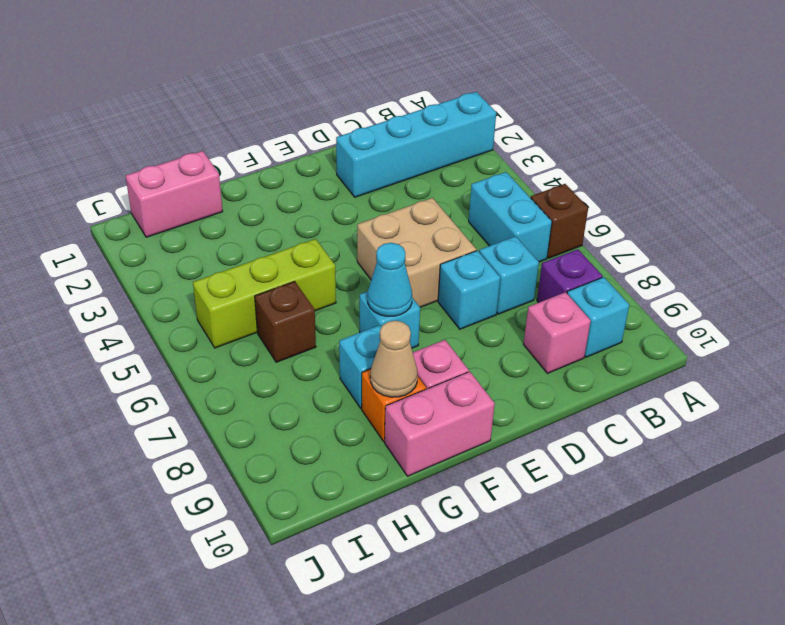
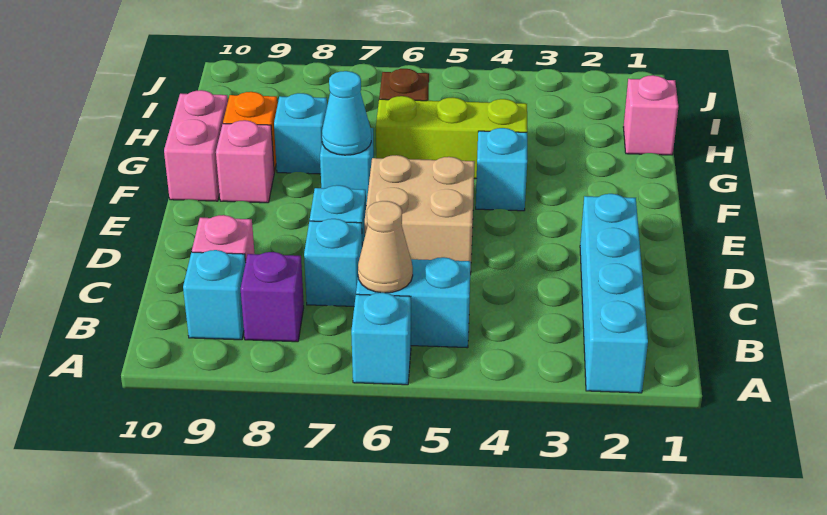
brown 1x1 brick [531,184,588,258] -> cyan 1x1 brick [351,293,411,385]
none -> cyan 1x1 brick [476,128,527,211]
lime 1x3 brick [193,239,336,348] -> lime 1x3 brick turned to [376,96,527,179]
tan 1x1 cone [370,321,418,397] -> tan 1x1 cone moved to [358,201,413,293]
pink 1x2 brick [125,151,223,237] -> pink 1x1 brick [623,75,678,155]

